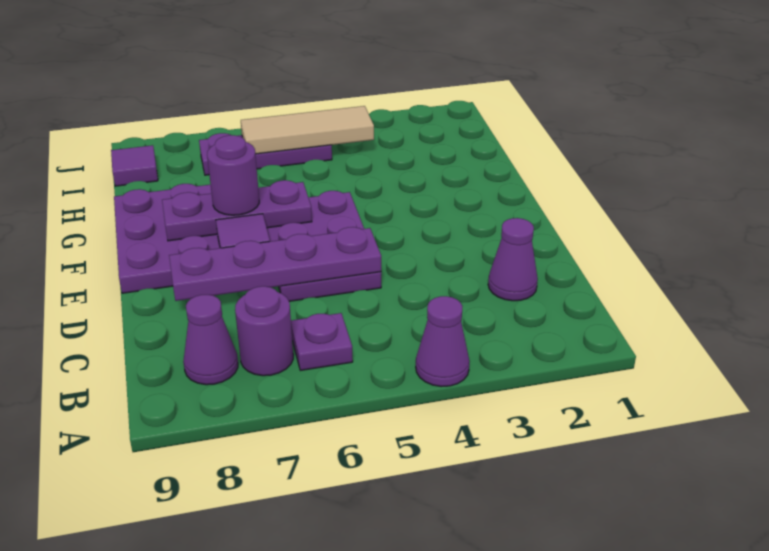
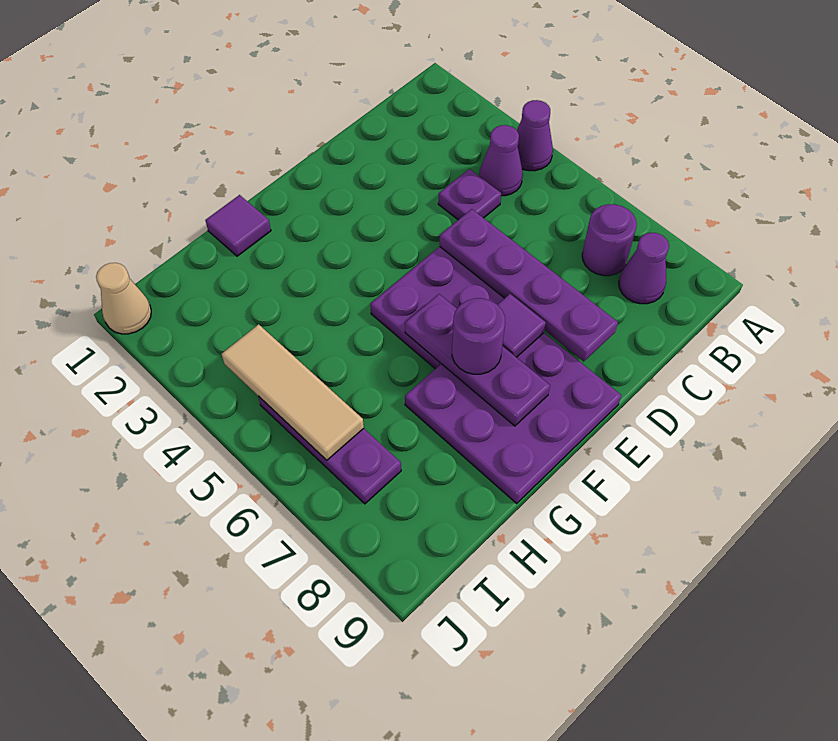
purple 1x1 plate [291,313,353,371] -> purple 1x1 plate moved to [438,169,501,220]
purple 1x1 cone [488,218,538,301] -> purple 1x1 cone moved to [479,125,523,196]
purple 1x1 tile [111,145,158,186] -> purple 1x1 tile moved to [205,195,271,256]
none -> tan 1x1 cone [96,263,151,334]

